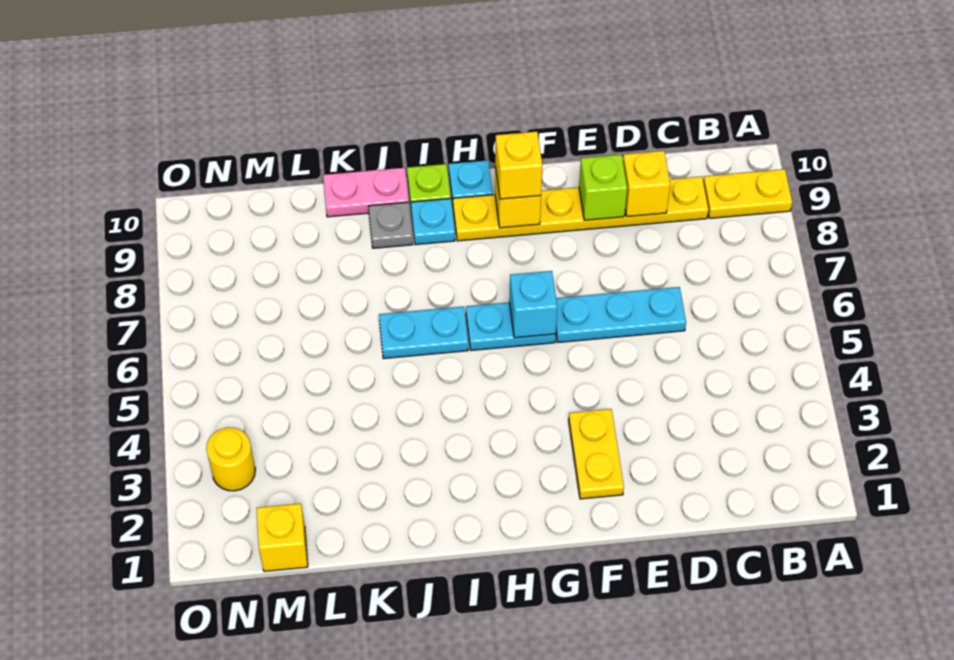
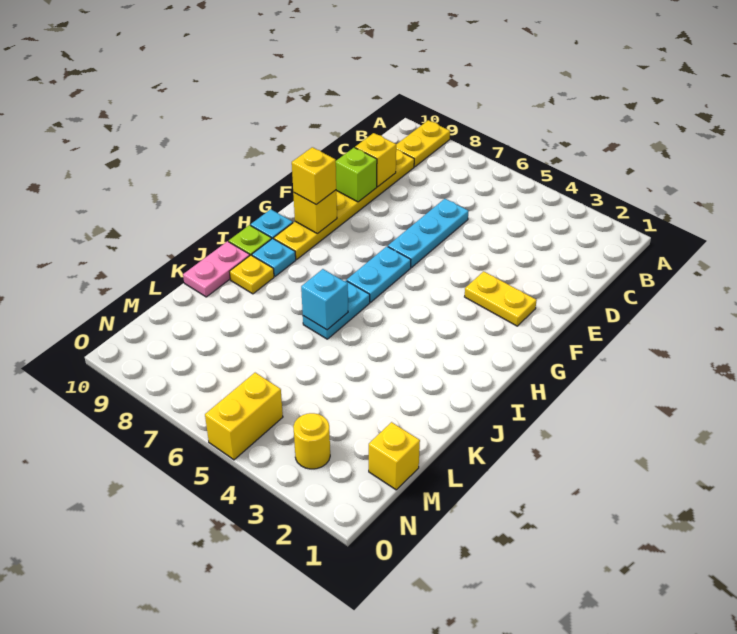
cyan 1x1 brick [509,271,557,338] -> cyan 1x1 brick moved to [301,269,348,330]
grey 1x1 plate [369,202,413,248] -> yellow 1x1 plate [229,255,274,294]
none -> yellow 1x2 brick [205,373,283,460]

